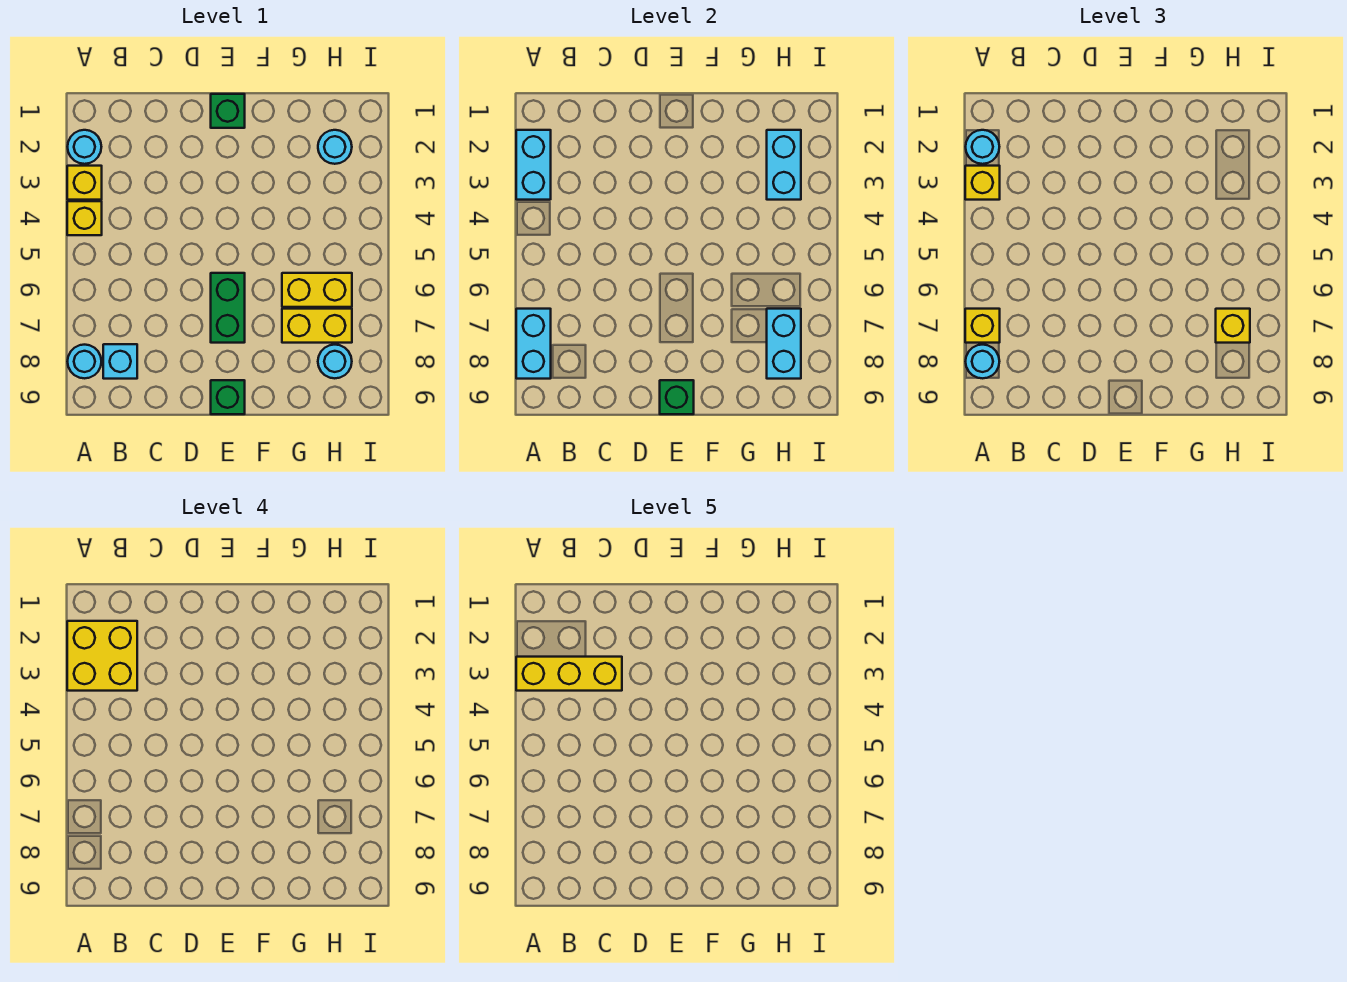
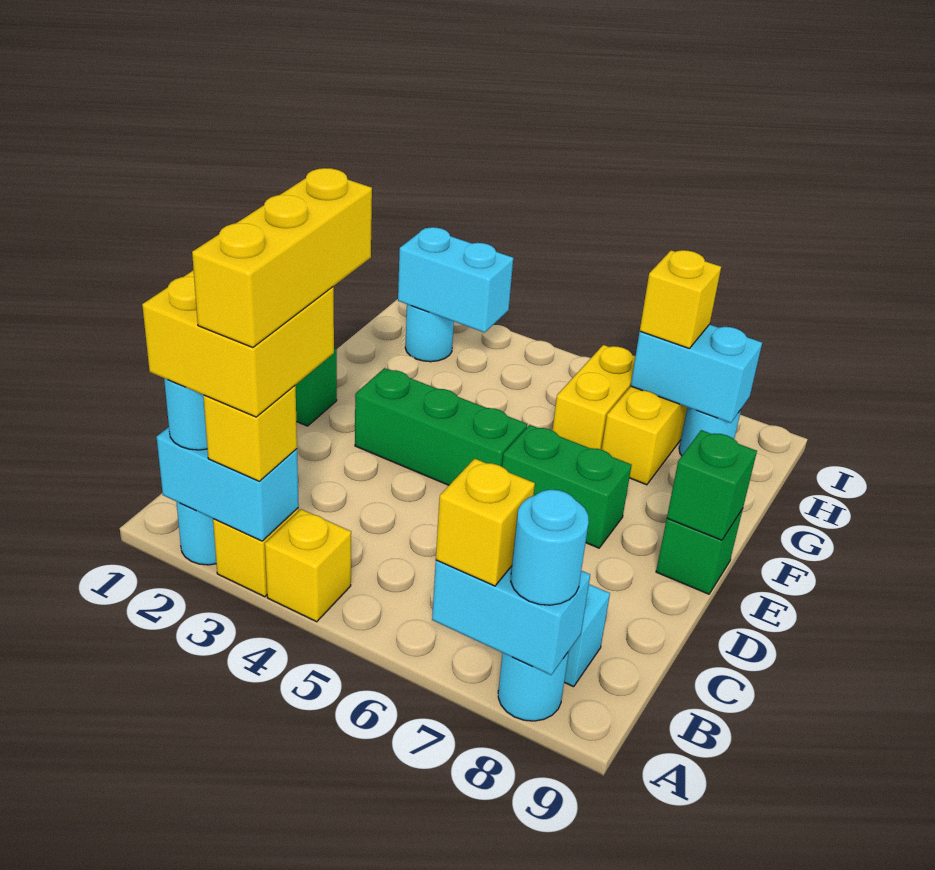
none -> green 1x3 brick [355,368,527,485]

